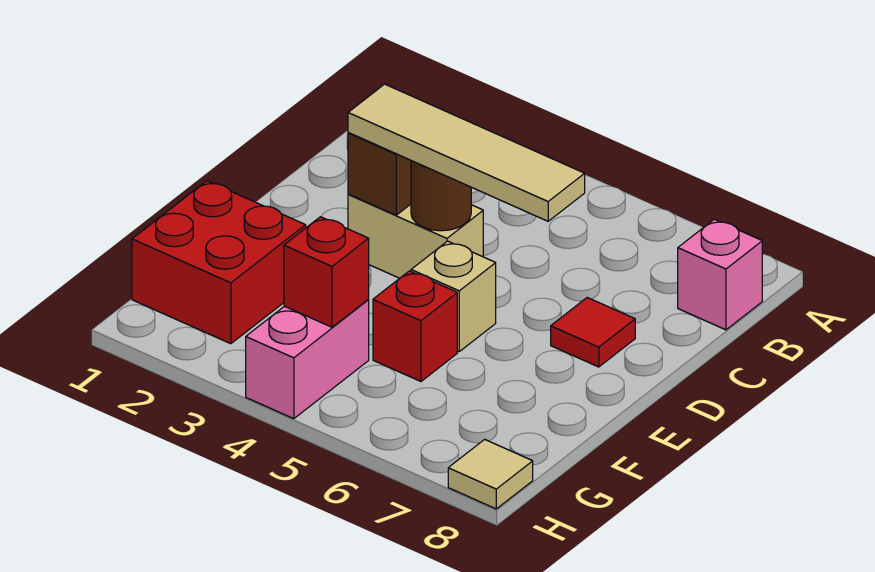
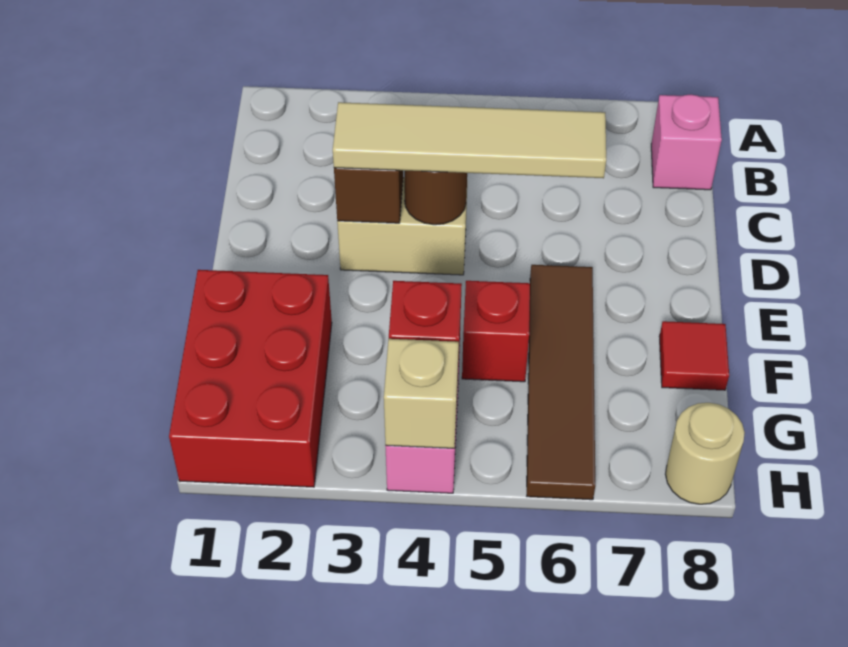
red 1x1 tile [551,298,635,367] -> red 1x1 tile moved to [660,321,729,390]
tan 1x1 brick [411,241,496,351] -> tan 1x1 brick moved to [384,339,459,448]
none -> brown 1x4 tile [527,265,595,500]
red 2x2 brick [132,181,306,344] -> red 2x3 brick [169,270,332,487]
tan 1x1 tile [448,439,533,509] -> tan 1x1 round brick [665,403,745,504]

